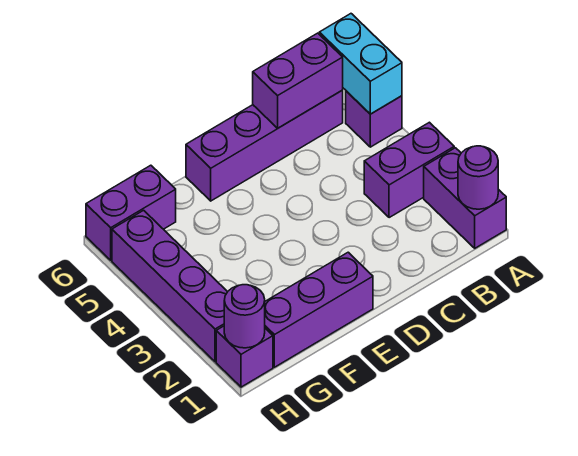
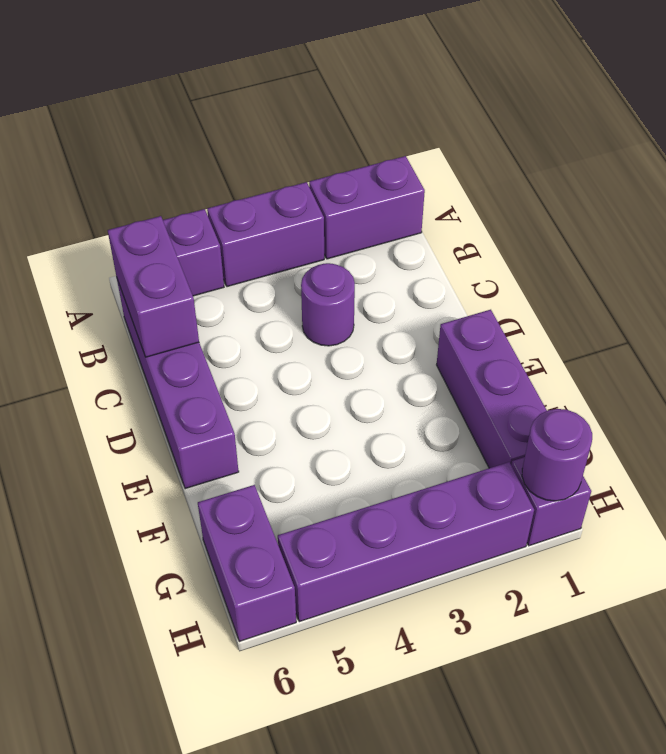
purple 1x1 round brick [458,146,498,209] -> purple 1x1 round brick moved to [301,263,355,346]
purple 1x2 brick [364,122,454,218] -> purple 1x2 brick turned to [207,182,324,287]
cyan 1x2 brick [319,14,402,114] -> none

